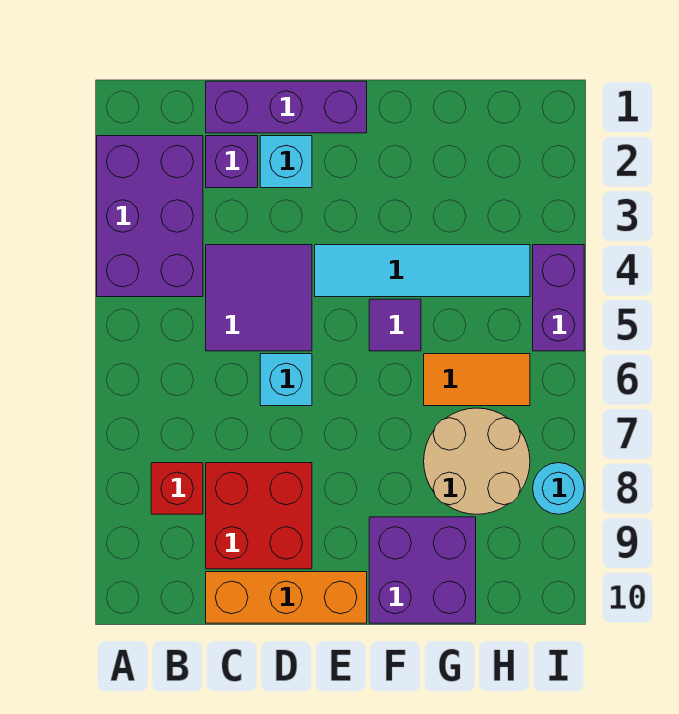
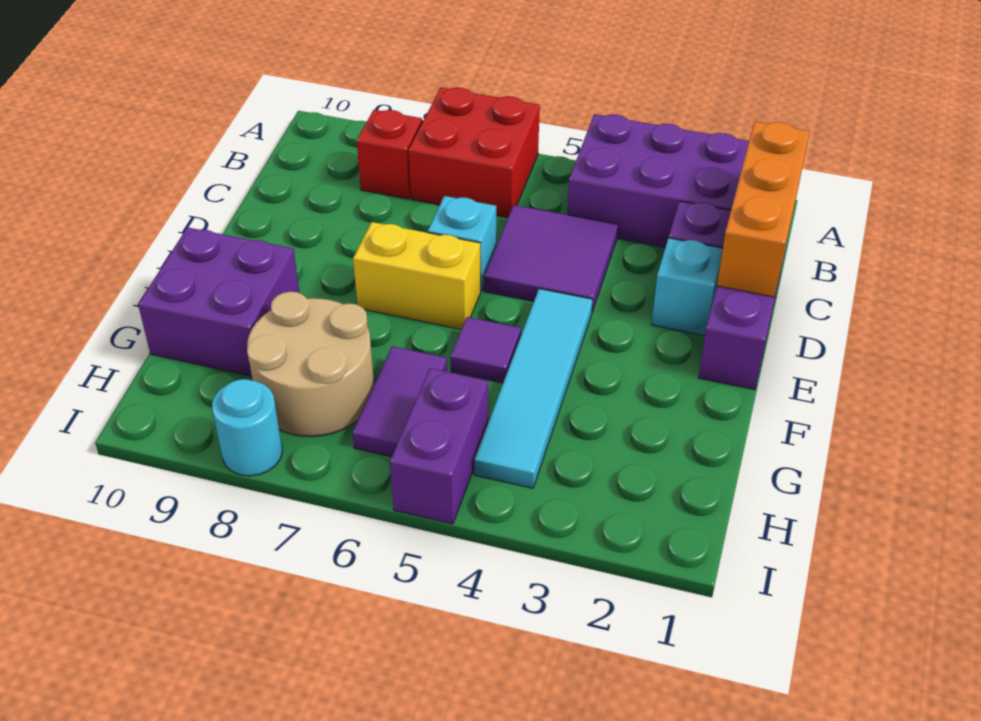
red 2x2 brick [206,463,312,569] -> red 2x2 brick moved to [409,88,540,218]
orange 1x3 brick [206,572,367,623] -> orange 1x3 brick moved to [717,122,810,297]
none -> yellow 1x2 brick [353,222,481,329]
orange 1x2 tile [424,354,530,406] -> purple 1x2 tile [352,346,447,457]
purple 1x2 brick [533,245,584,351] -> purple 1x2 brick turned to [390,368,488,524]

